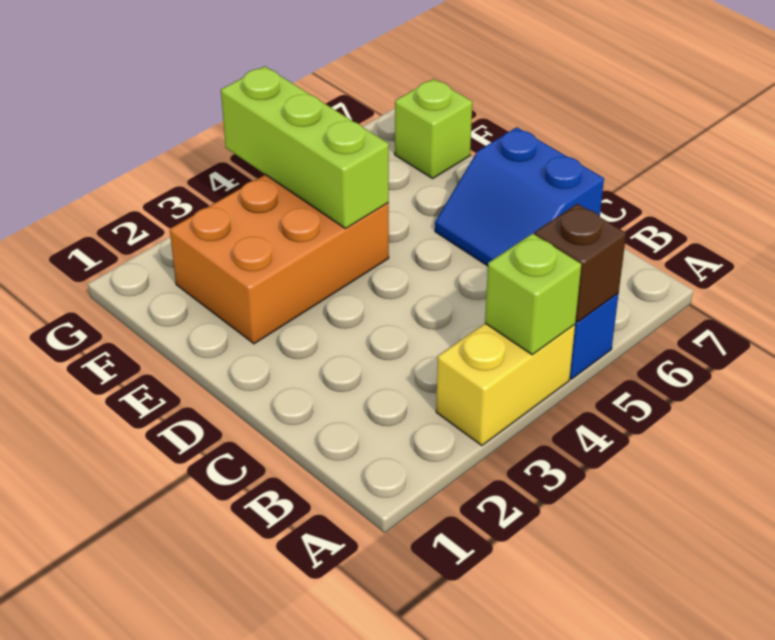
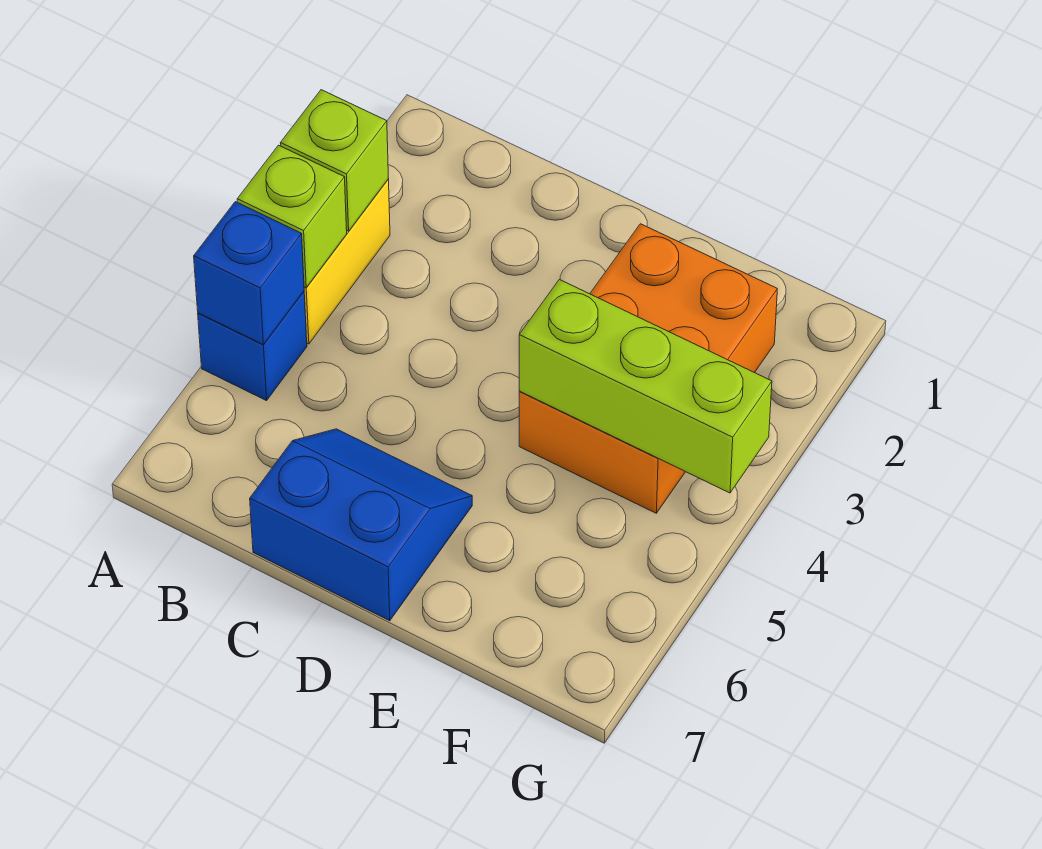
brown 1x1 brick [535,204,626,322] -> blue 1x1 brick [194,202,304,344]
lime 1x1 brick [395,79,472,178] -> lime 1x1 brick moved to [281,90,389,231]

